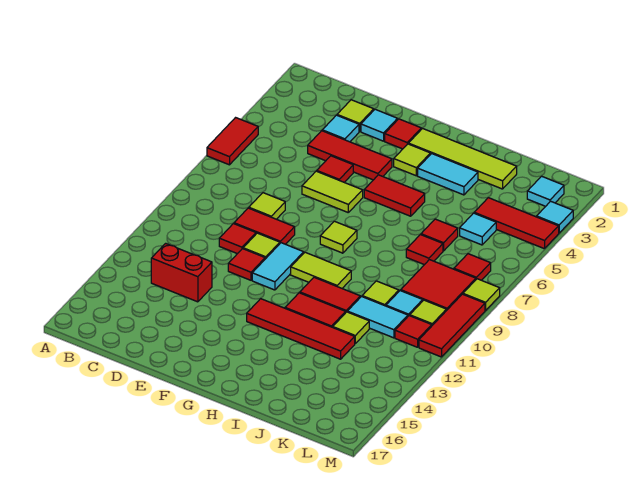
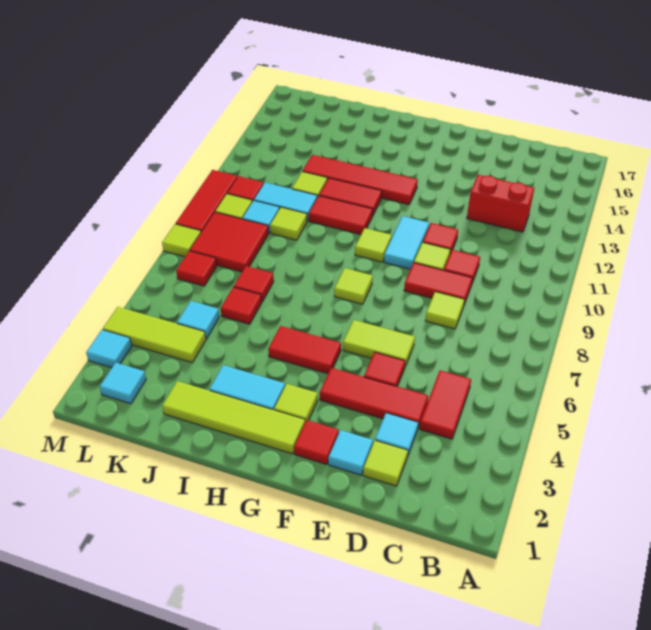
red 1x2 tile [207,118,258,165] -> red 1x2 tile moved to [420,371,471,439]
lime 1x2 tile [291,252,351,288] -> lime 1x1 tile [355,228,392,262]
red 1x3 tile [474,198,559,249] -> lime 1x3 tile [103,307,206,362]

